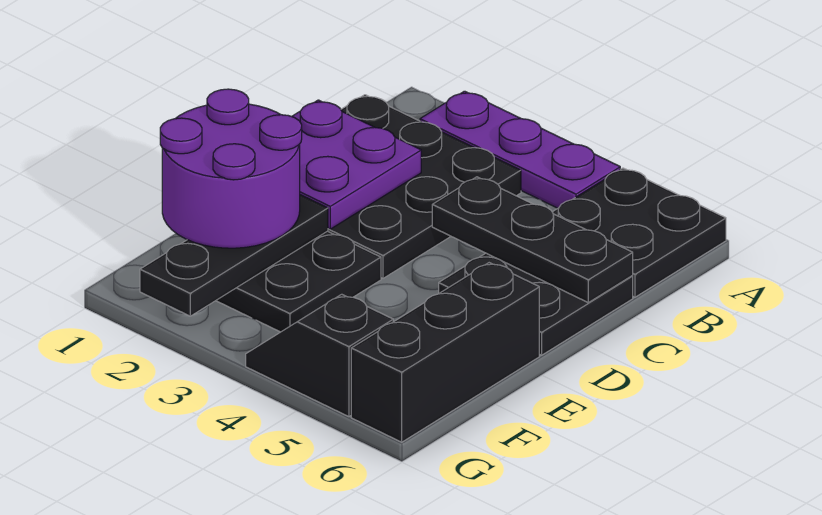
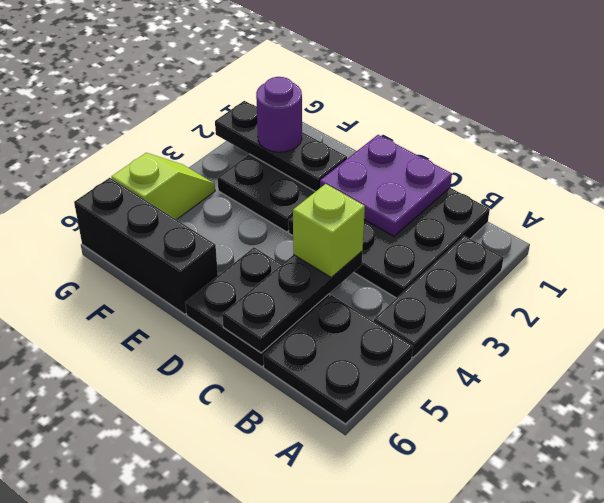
purple 1x3 plate [420,91,620,208] -> black 1x3 plate [374,236,504,357]
none -> lime 1x1 brick [293,184,365,278]
purple 2x2 round brick [160,89,302,248] -> purple 1x1 round brick [256,77,302,152]
black 1x2 slope [246,294,393,417] -> lime 1x2 slope [112,153,215,220]

